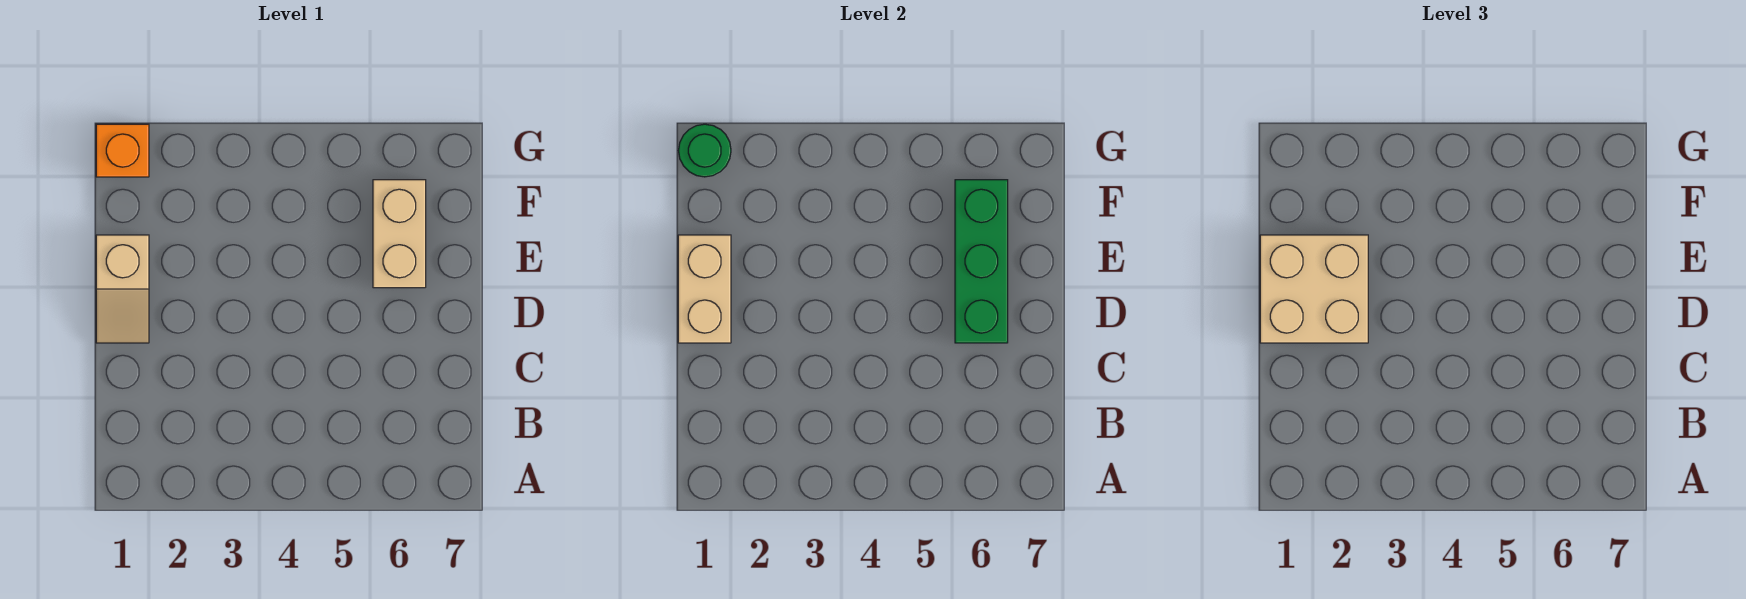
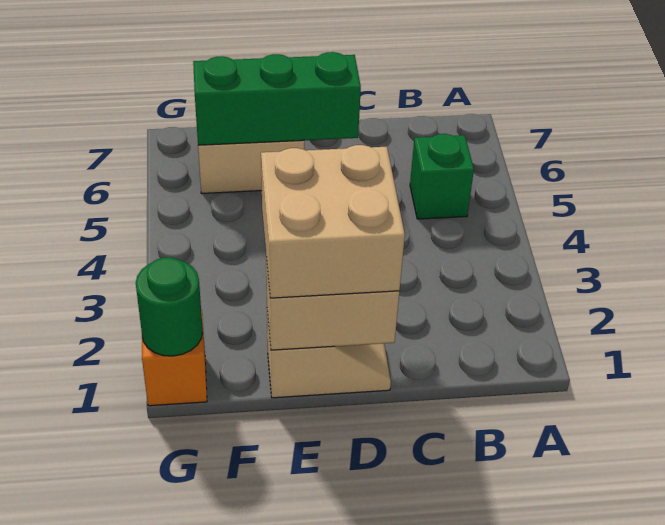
none -> green 1x1 brick [410,134,474,219]

